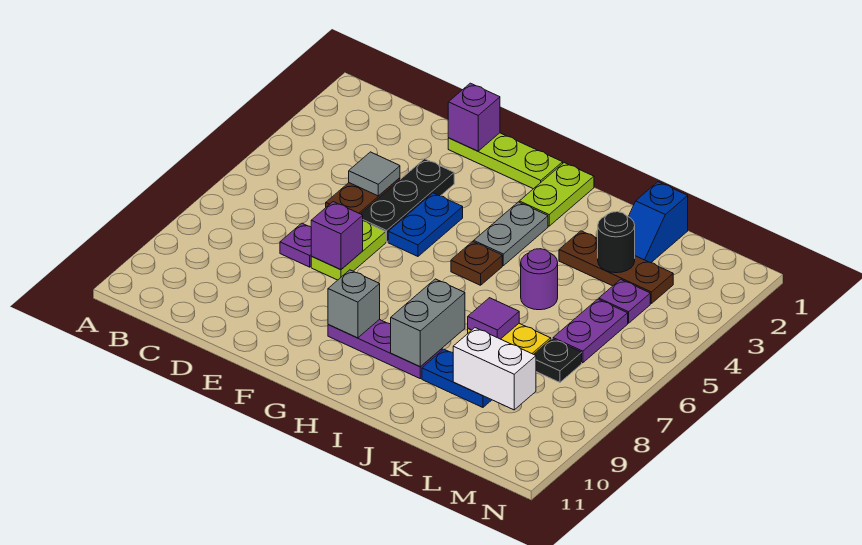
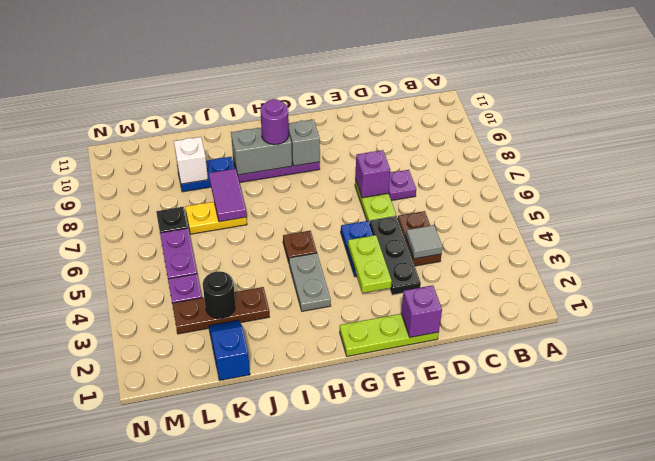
lime 1x2 plate [519,163,594,226] -> lime 1x2 plate moved to [348,235,392,293]
grey 1x2 brick [391,279,465,367] -> grey 1x2 brick turned to [231,128,292,175]
purple 1x1 round brick [521,249,558,310] -> purple 1x1 round brick moved to [260,99,289,145]
purple 1x1 tile [468,298,519,339] -> purple 1x2 tile [209,169,246,222]
white 1x2 brick [453,328,536,410] -> white 1x1 brick [174,137,208,184]

